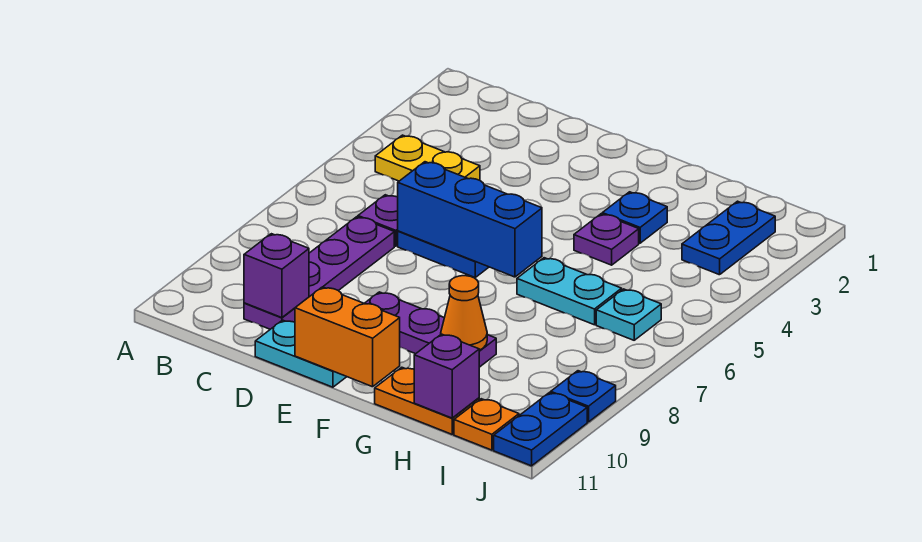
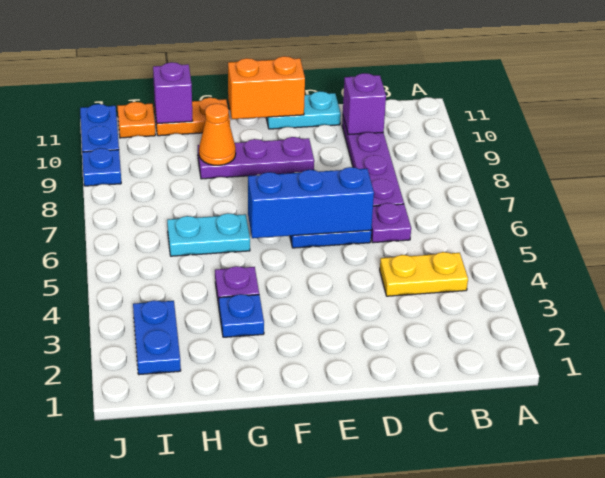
cyan 1x1 plate [596,289,661,340] -> none

